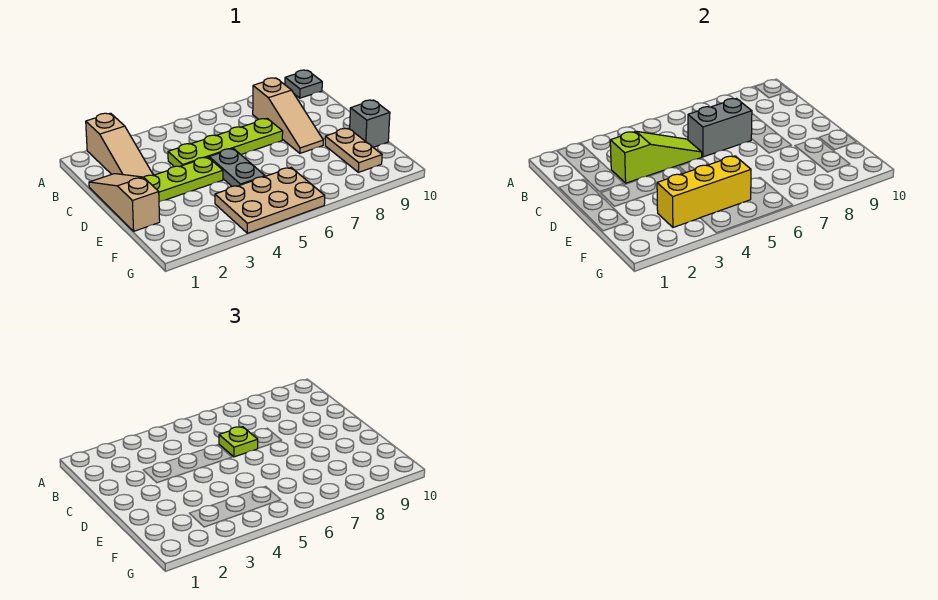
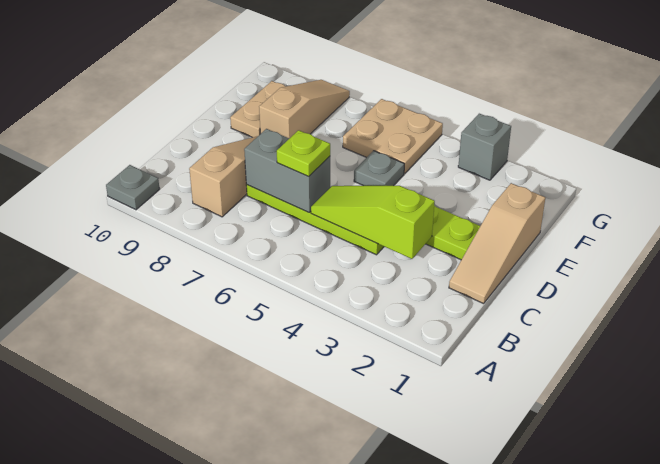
tan 1x3 slope [86,113,153,177] -> tan 1x3 slope moved to [259,80,350,139]
grey 1x2 plate [209,148,265,186] -> grey 1x1 plate [354,151,404,186]
grey 1x1 brick [350,100,390,147] -> grey 1x1 brick moved to [458,114,511,180]
yellow 1x3 brick [657,156,751,227] -> none
tan 2x3 plate [215,168,325,233] -> tan 2x2 plate [343,99,443,174]

